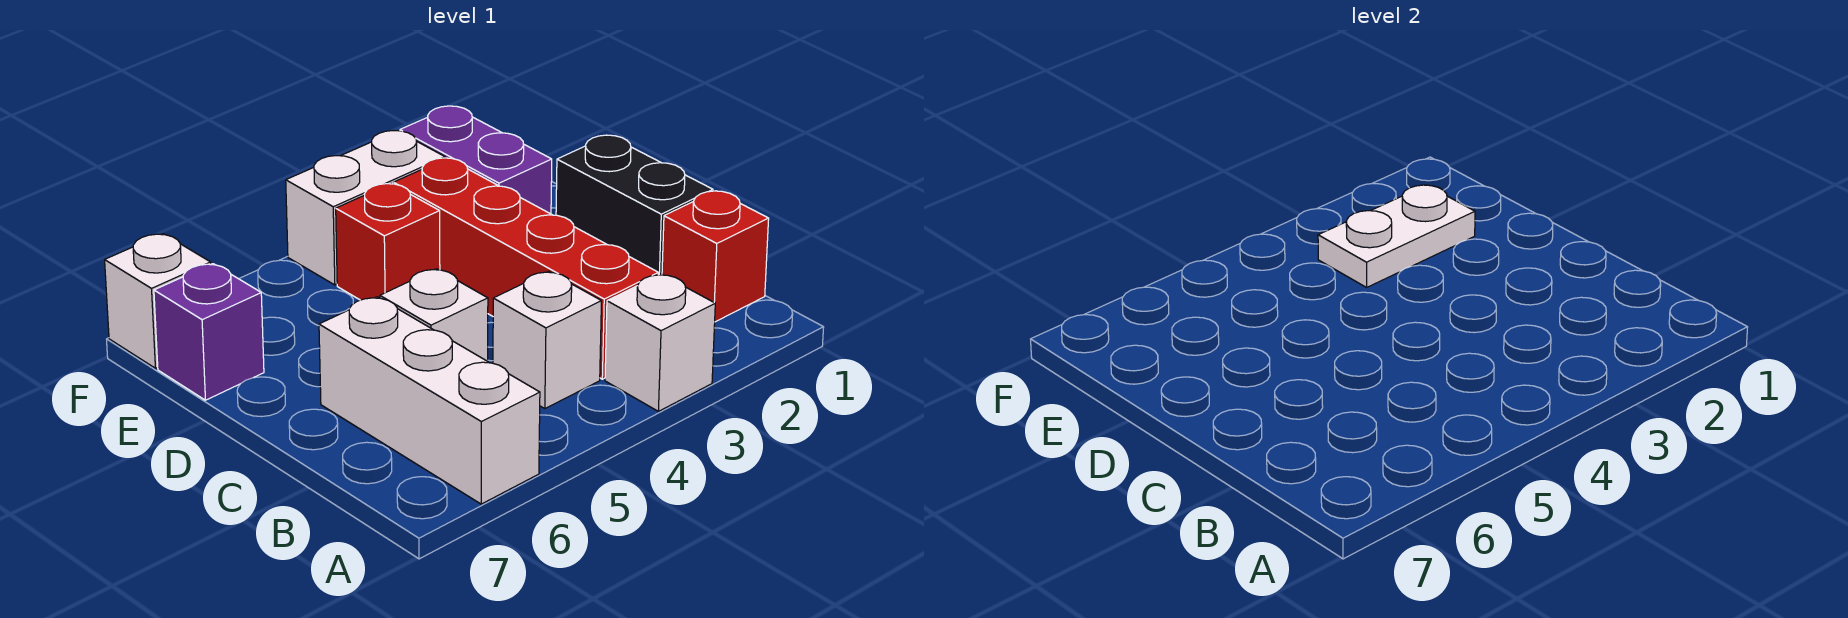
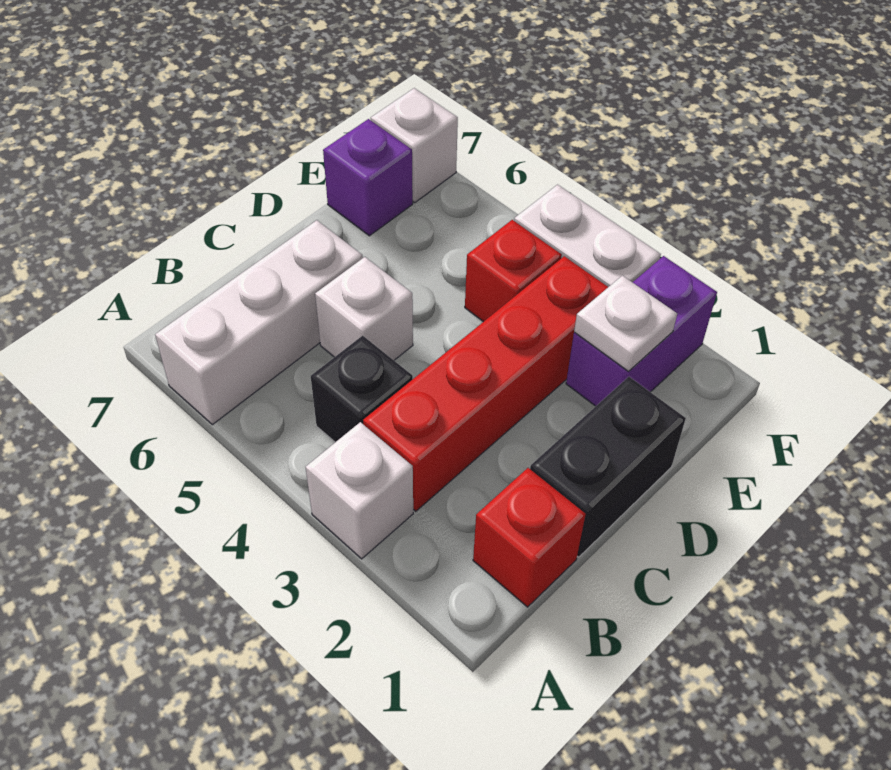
white 1x1 brick [493,271,601,409] -> black 1x1 brick [311,336,413,442]
white 1x2 plate [1318,185,1475,287] -> white 1x1 plate [574,275,677,371]

